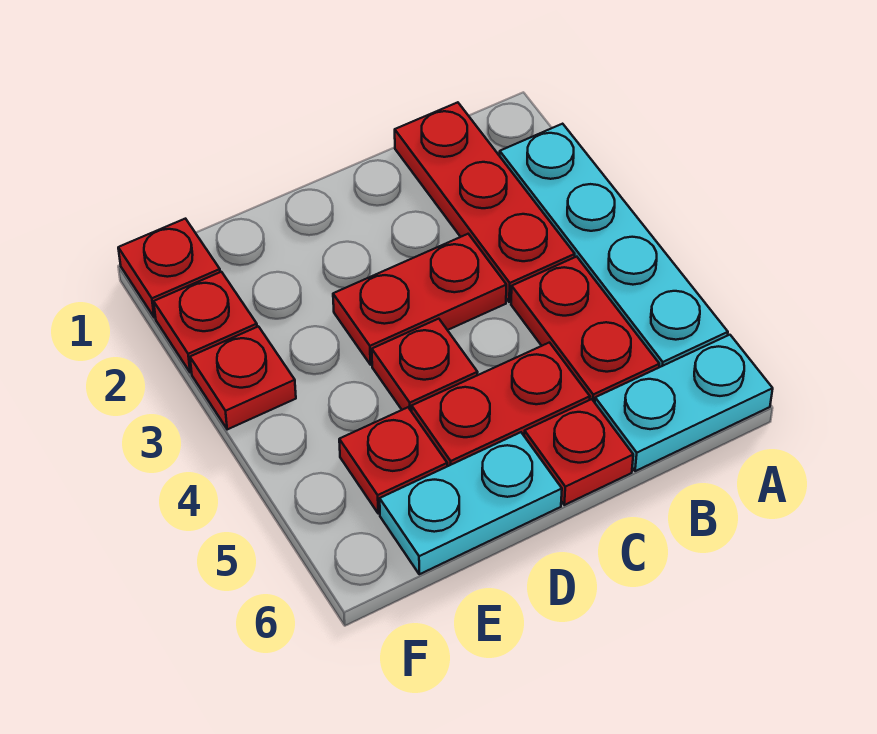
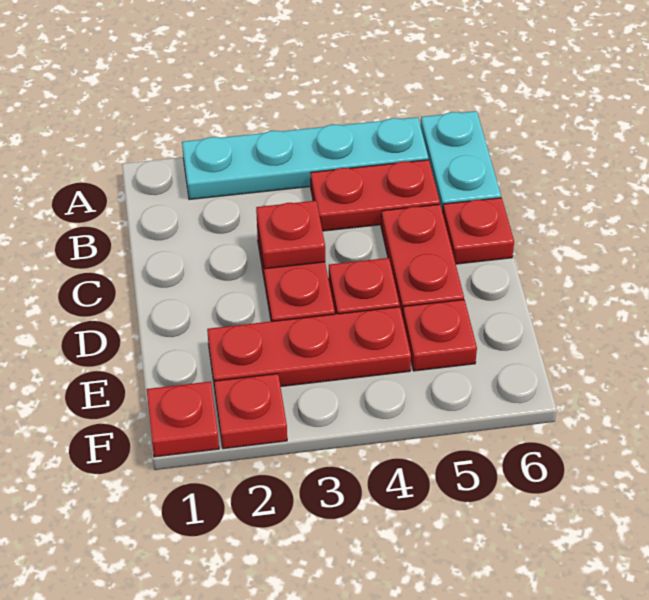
red 1x3 plate [395,102,575,302] -> red 1x3 plate moved to [207,307,411,389]
cyan 1x2 plate [380,432,562,574] -> none
red 1x1 plate [190,326,296,429] -> red 1x1 plate moved to [256,201,325,269]

